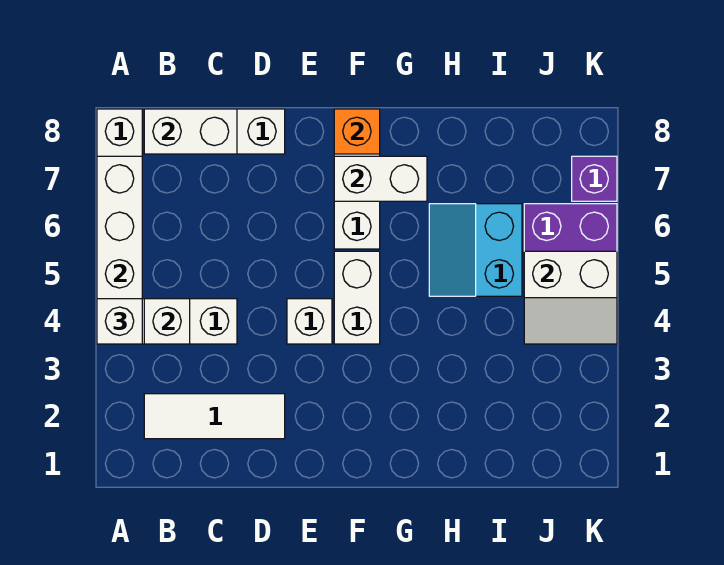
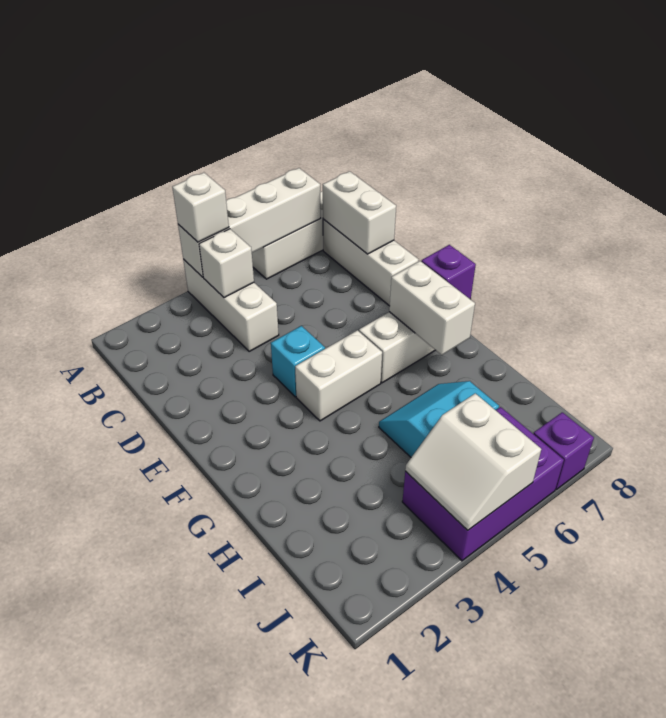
white 1x3 tile [144,394,285,439] -> none
white 1x1 brick [287,299,332,344] -> cyan 1x1 brick [271,326,325,397]
orange 1x1 brick [334,109,380,154] -> purple 1x1 brick [421,245,476,299]

